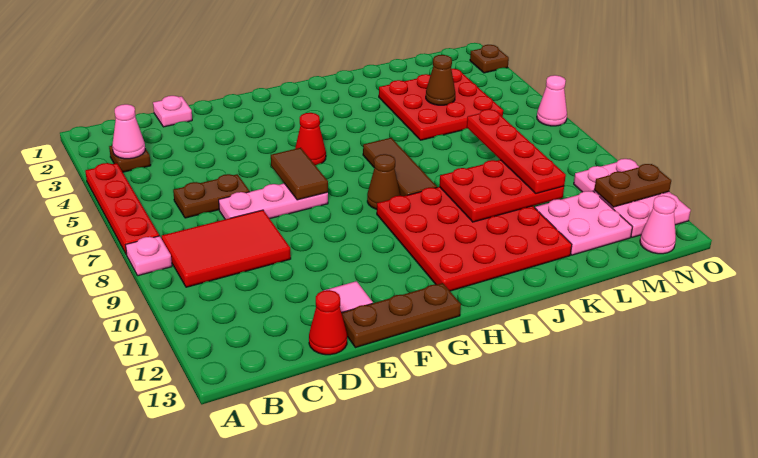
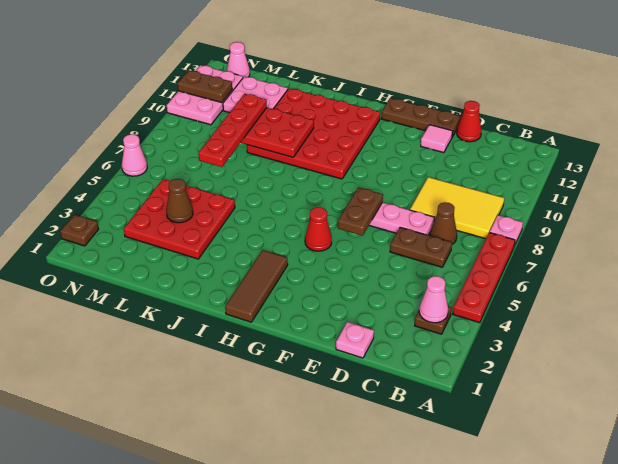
red 2x3 tile [162,210,291,287] -> yellow 2x3 tile [410,177,504,239]
brown 1x2 tile [271,148,328,200] -> brown 1x2 plate [338,187,383,236]
brown 1x1 cone [367,154,400,209] -> brown 1x1 cone moved to [430,202,457,244]
brown 1x3 tile [363,138,437,196] -> brown 1x3 tile moved to [225,250,288,322]

